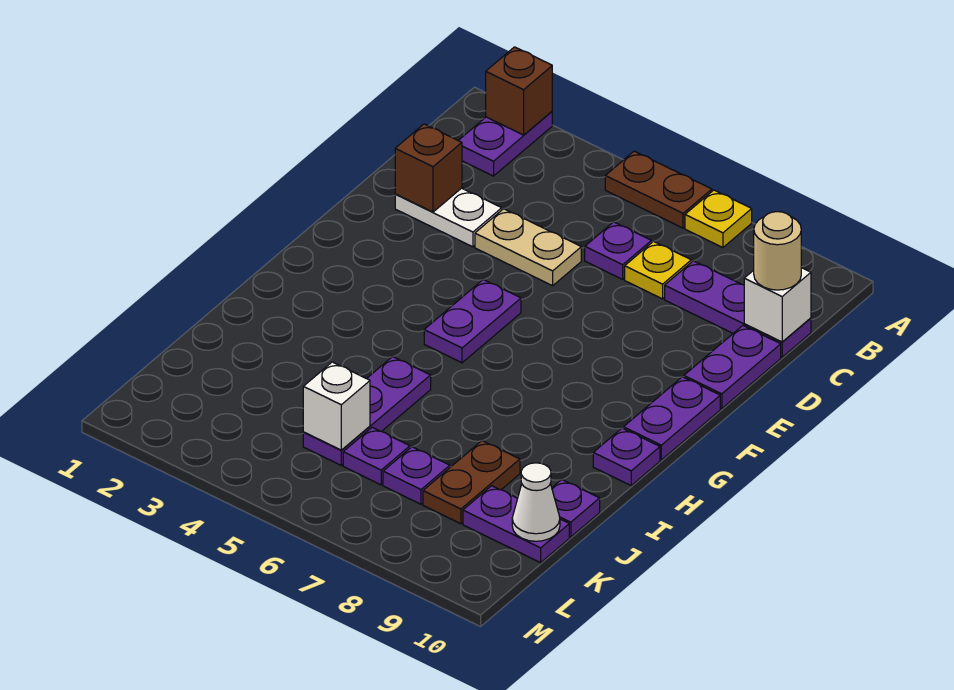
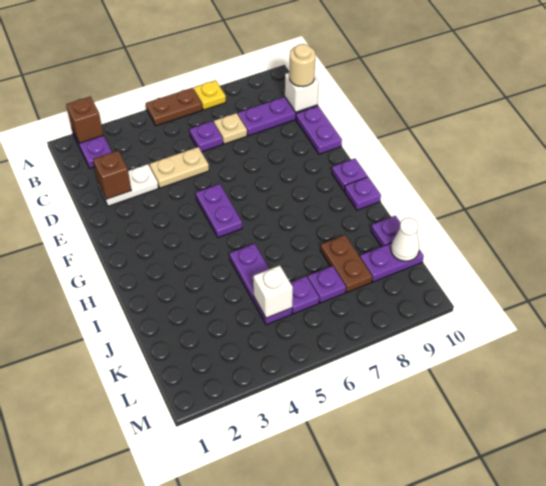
yellow 1x1 plate [625,241,691,299] -> tan 1x1 plate [214,113,247,144]
purple 1x2 plate [624,377,720,460] -> purple 1x1 plate [332,158,368,191]

